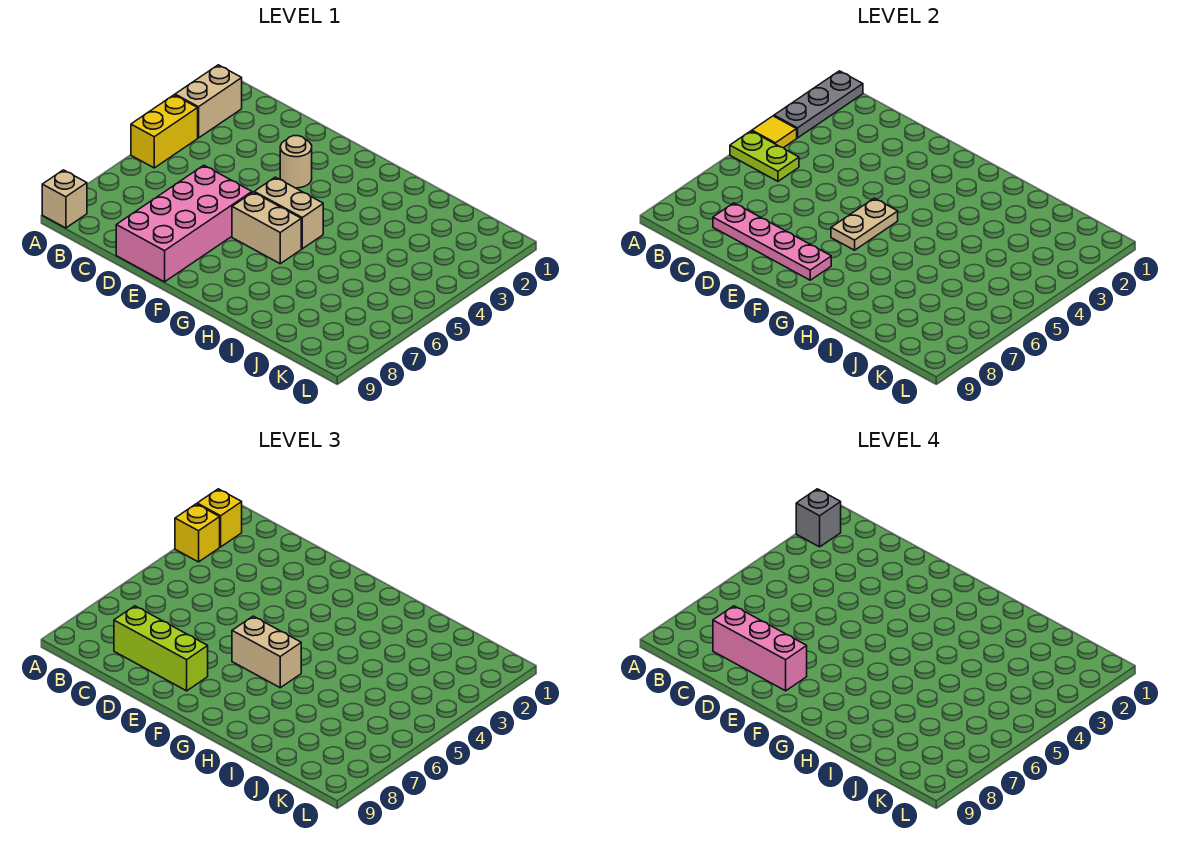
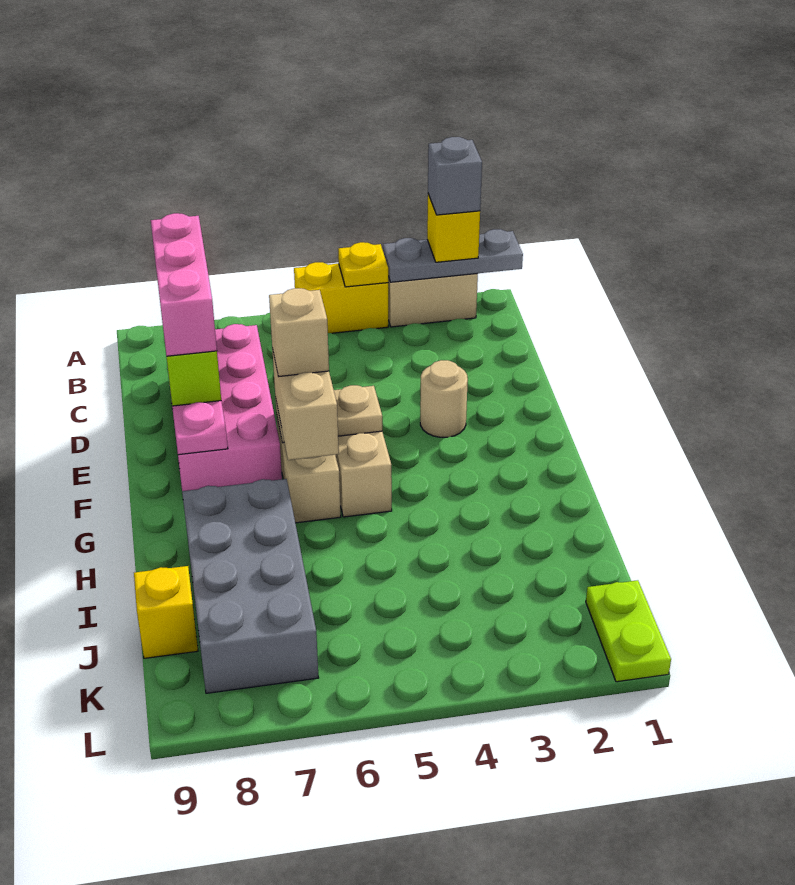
yellow 1x1 brick [175,504,220,562] -> yellow 1x1 brick moved to [134,566,198,658]
yellow 1x1 tile [752,116,797,148] -> yellow 1x1 plate [338,242,388,287]
lime 1x2 plate [730,131,799,181] -> lime 1x2 plate moved to [586,580,671,682]
tan 1x1 brick [42,170,87,228] -> tan 1x1 brick moved to [269,288,329,377]
pink 2x4 brick [116,165,252,282] -> pink 2x4 brick turned to [178,324,282,491]
none -> grey 2x4 brick [182,479,319,693]

